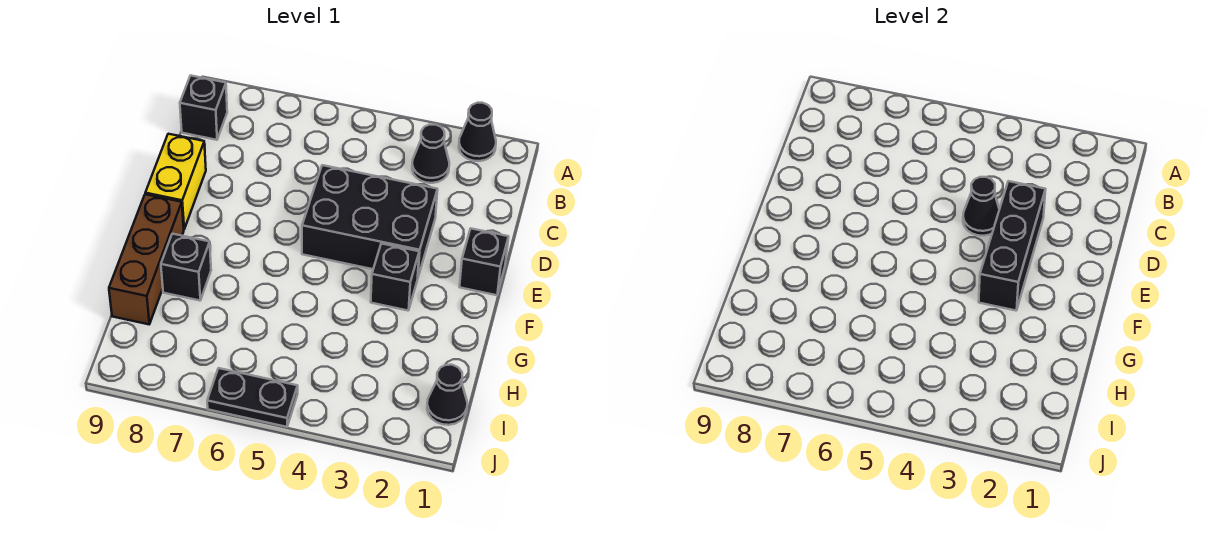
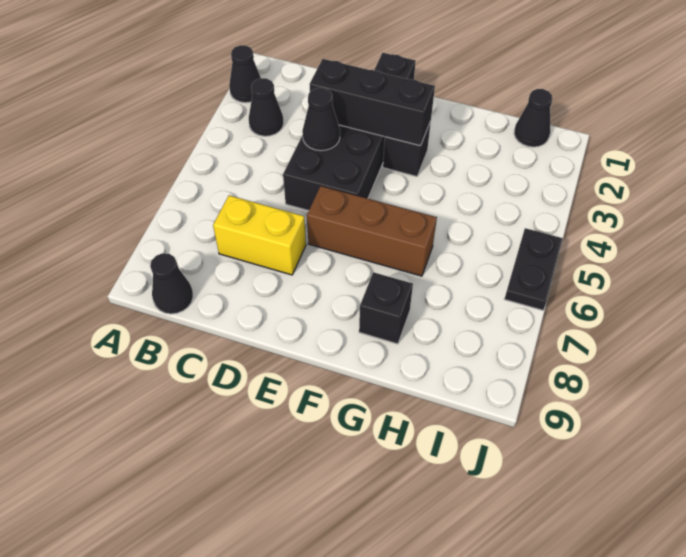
black 1x1 brick [180,76,227,140] -> black 1x1 cone [150,253,193,314]
yellow 1x2 brick [145,134,206,229] -> yellow 1x2 brick moved to [213,195,306,275]
brown 1x3 brick [109,194,184,324] -> brown 1x3 brick moved to [307,186,437,276]

